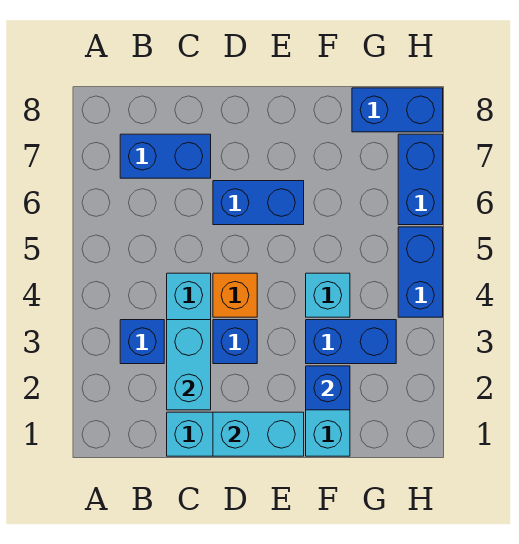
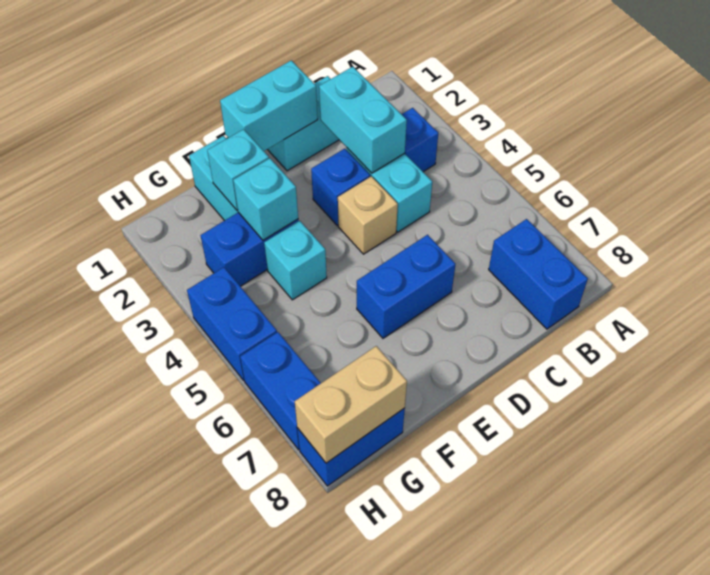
blue 1x2 brick [120,134,211,178] -> blue 1x2 brick turned to [489,219,588,329]
orange 1x1 brick [213,273,257,317] -> tan 1x1 brick [338,176,398,254]
blue 1x1 brick [306,366,350,410] -> cyan 1x1 brick [207,129,269,210]
none -> cyan 1x1 brick [233,158,298,240]
none -> tan 1x2 brick [295,346,407,463]

